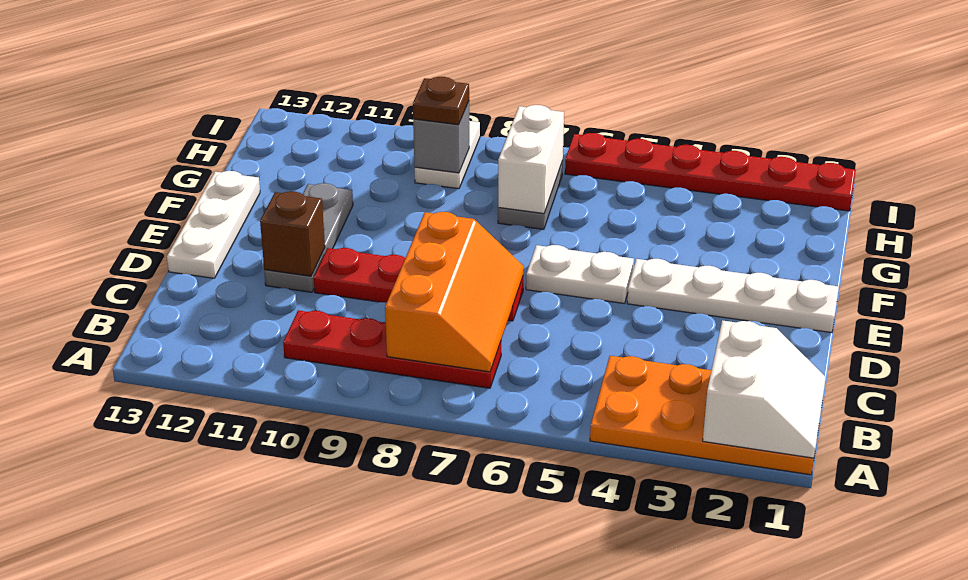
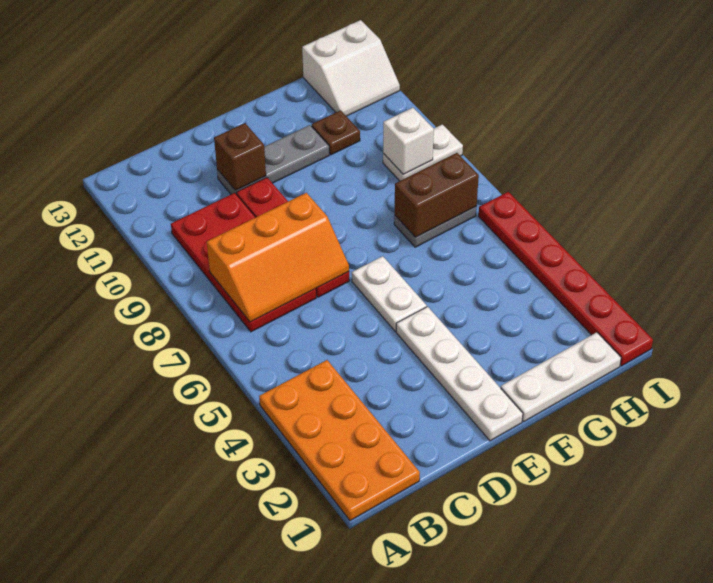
white 2x2 slope [703,320,826,458] -> white 2x2 slope moved to [302,20,400,116]
red 1x4 plate [283,310,501,388] -> red 2x4 plate [171,193,316,332]
white 1x3 plate [167,171,260,278] -> white 1x3 plate moved to [501,332,621,421]
white 1x2 brick [498,105,564,214] -> brown 1x2 brick [395,153,479,237]
grey 1x1 brick [413,101,469,173] -> white 1x1 brick [383,108,434,174]
brown 1x1 plate [413,77,469,125] -> brown 1x1 plate moved to [312,110,360,155]

